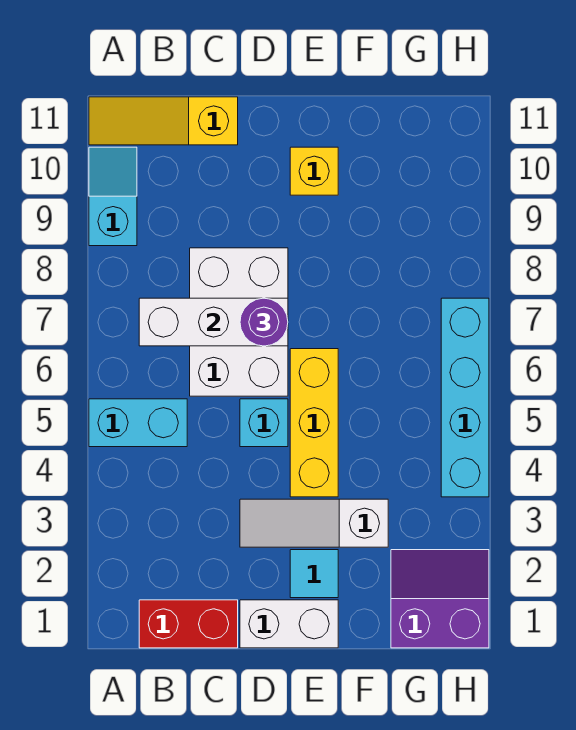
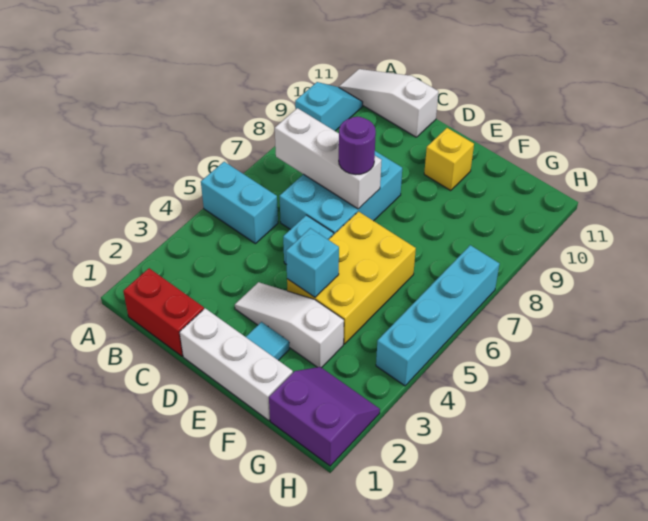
yellow 1x3 slope [89,97,238,145] -> white 1x3 slope [339,69,439,137]
white 2x3 brick [190,248,288,396] -> cyan 2x3 brick [279,151,402,235]
white 1x2 brick [240,600,338,648] -> white 1x3 brick [180,308,293,421]
yellow 1x3 brick [290,349,338,497] -> yellow 2x3 brick [287,212,416,344]
none -> cyan 1x1 brick [286,228,339,297]

